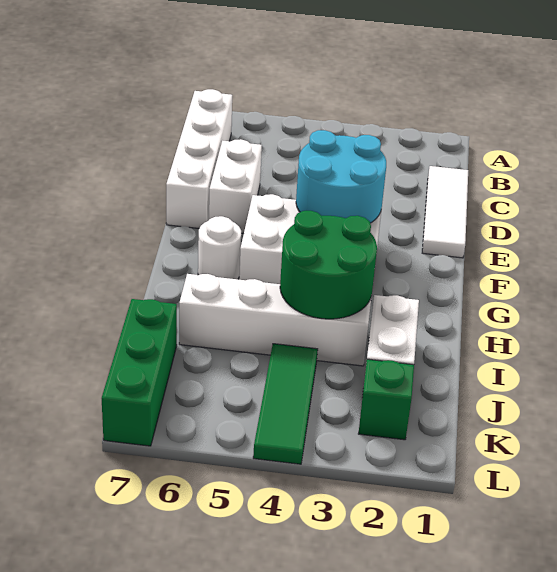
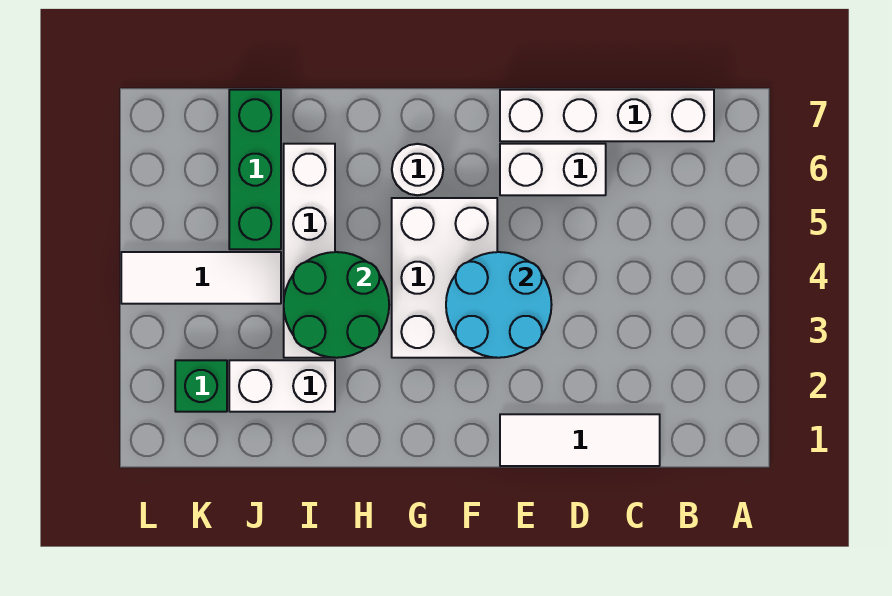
green 1x3 tile [253,344,318,464] -> white 1x3 tile [121,252,281,304]
green 1x3 brick [102,299,177,446] -> green 1x3 brick turned to [229,90,281,249]

